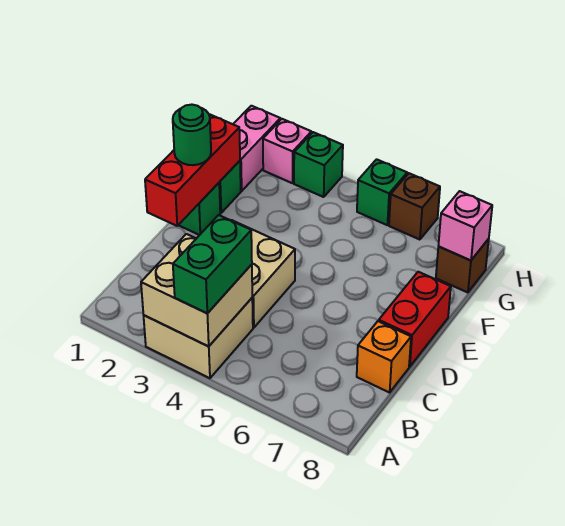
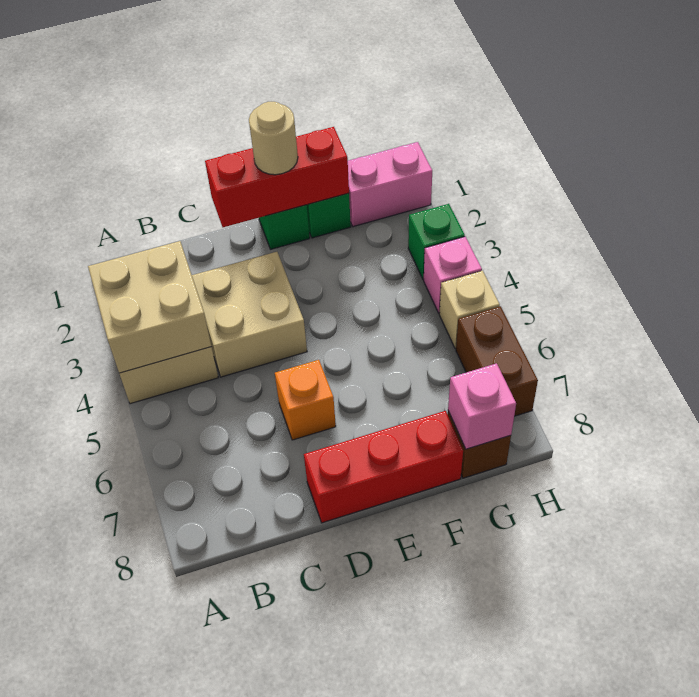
green 1x2 brick [173,215,252,313] -> none
orange 1x1 brick [357,321,411,393] -> orange 1x1 brick moved to [275,360,336,440]
red 1x2 brick [379,272,451,367] -> red 1x3 brick [304,411,463,523]
green 1x1 round brick [173,105,211,165] -> tan 1x1 round brick [249,102,298,175]
pink 1x1 brick [263,119,311,183] -> pink 1x1 brick moved to [424,237,482,313]
green 1x1 brick [357,159,407,225] -> tan 1x1 brick [439,271,500,349]
brown 1x1 brick [389,173,440,240] -> brown 1x2 brick [456,306,538,416]

